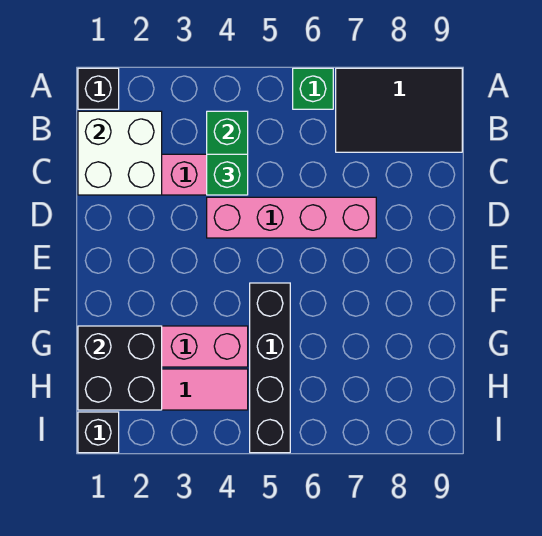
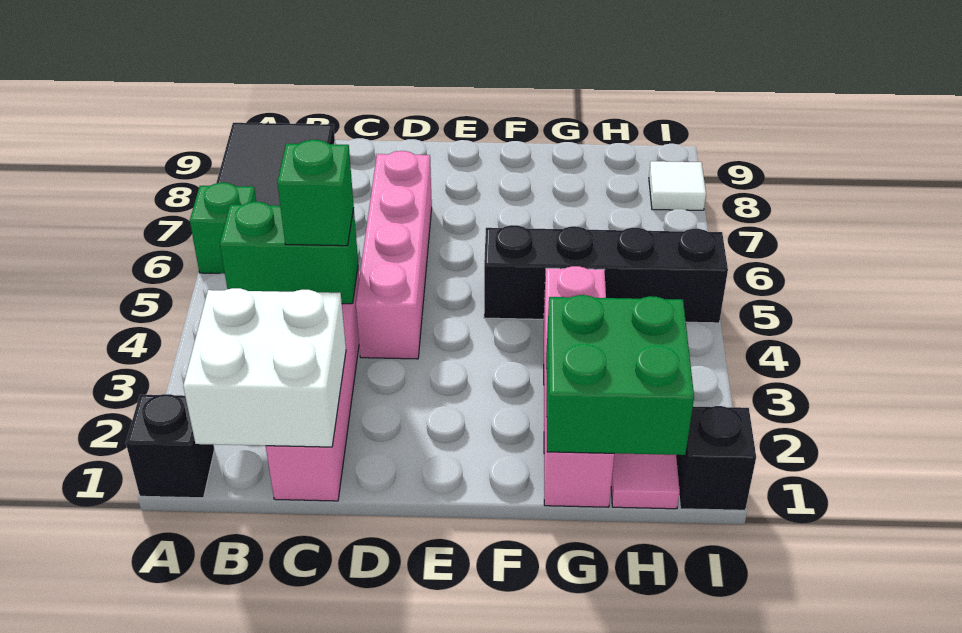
black 2x2 brick [78,326,162,410] -> green 2x2 brick [546,295,694,455]
none -> white 1x1 tile [649,161,706,210]

